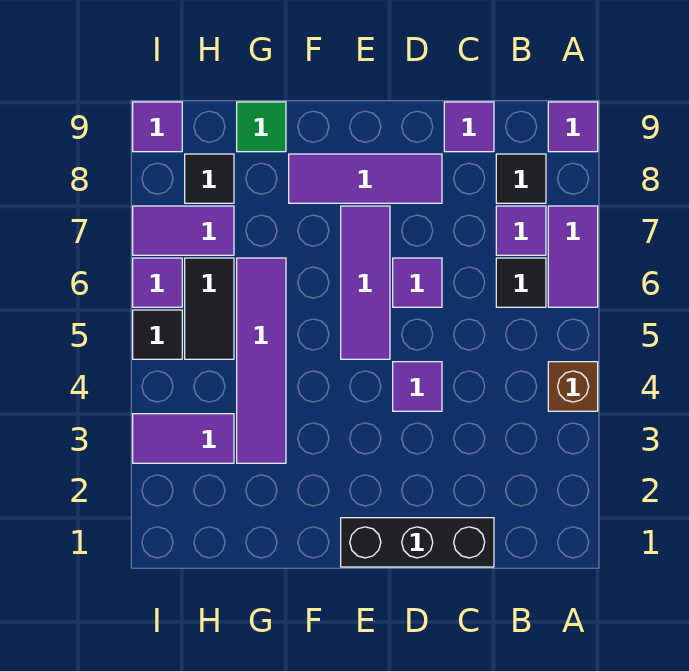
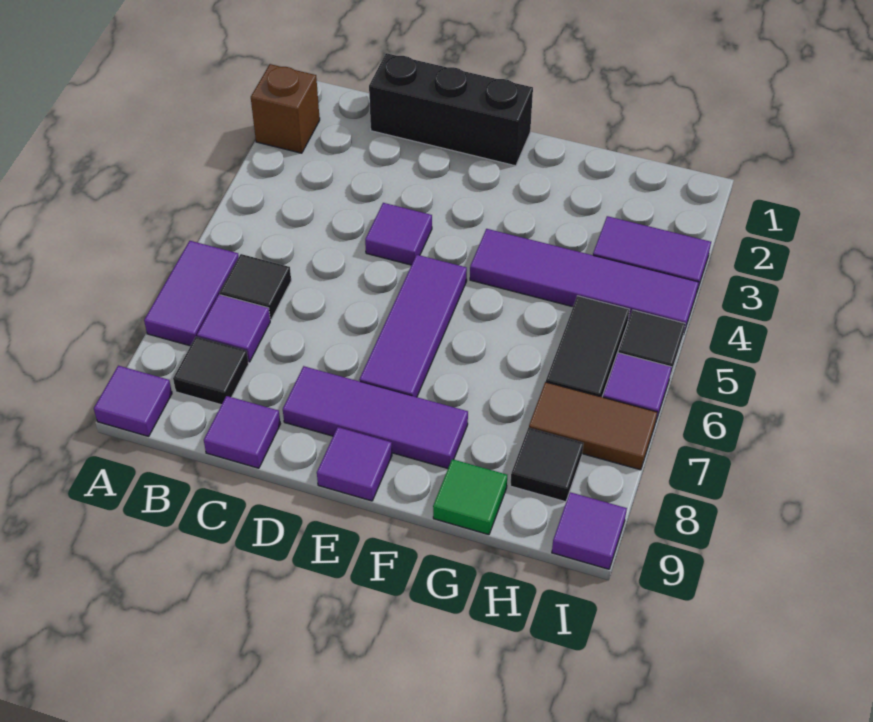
brown 1x1 brick [548,362,598,411] -> brown 1x1 brick moved to [251,64,320,153]
purple 1x1 tile [393,258,442,307] -> purple 1x1 tile moved to [317,427,392,501]
purple 1x4 tile [237,258,286,463] -> purple 1x4 tile turned to [470,229,698,332]
purple 1x2 tile [133,206,234,255] -> brown 1x2 tile [529,382,657,470]

